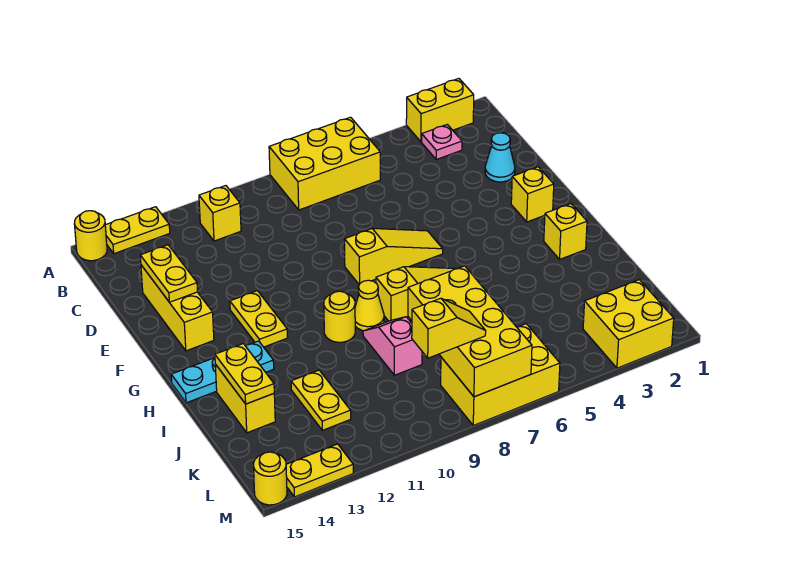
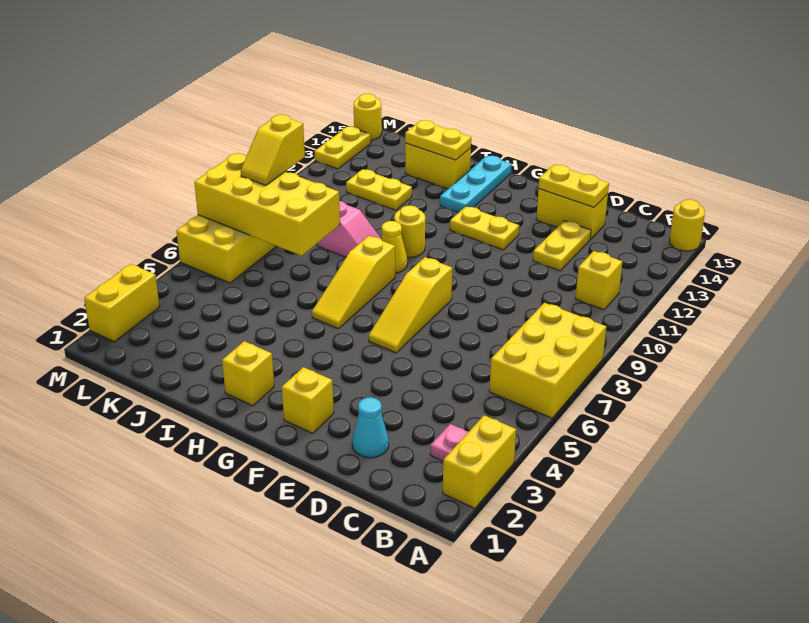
yellow 1x2 plate [105,207,170,254] -> yellow 1x2 plate moved to [533,221,591,271]
yellow 1x3 brick [141,265,214,351] -> yellow 1x2 brick [536,189,608,239]
yellow 2x2 brick [583,280,674,368] -> yellow 1x2 brick [84,264,160,342]

